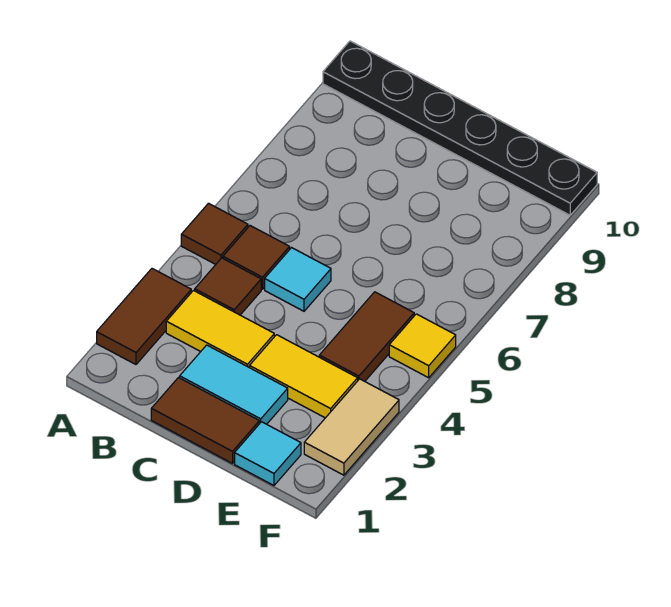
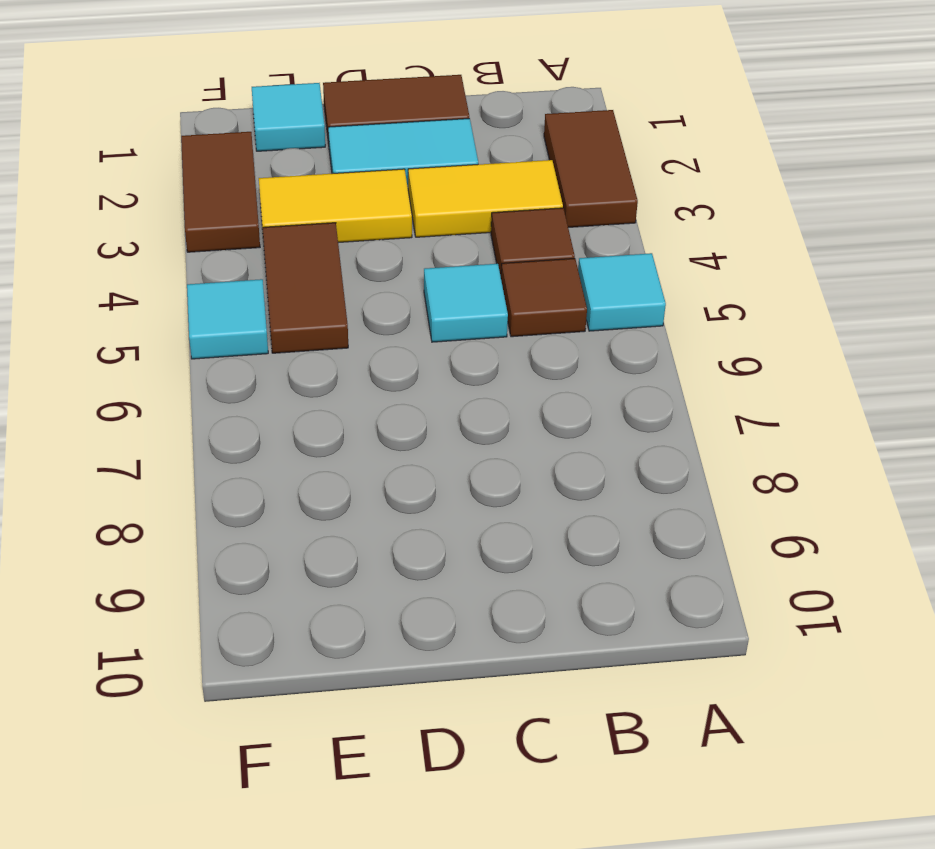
brown 1x1 tile [181,203,248,264] -> cyan 1x1 tile [578,253,666,331]
black 1x6 plate [323,41,597,215] -> none
tan 1x2 tile [304,379,399,475] -> brown 1x2 tile [181,132,260,252]
yellow 1x1 tile [389,314,456,378] -> cyan 1x1 tile [187,279,268,359]

